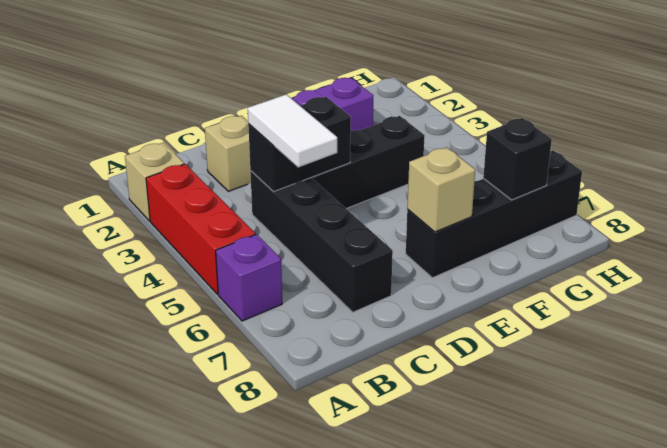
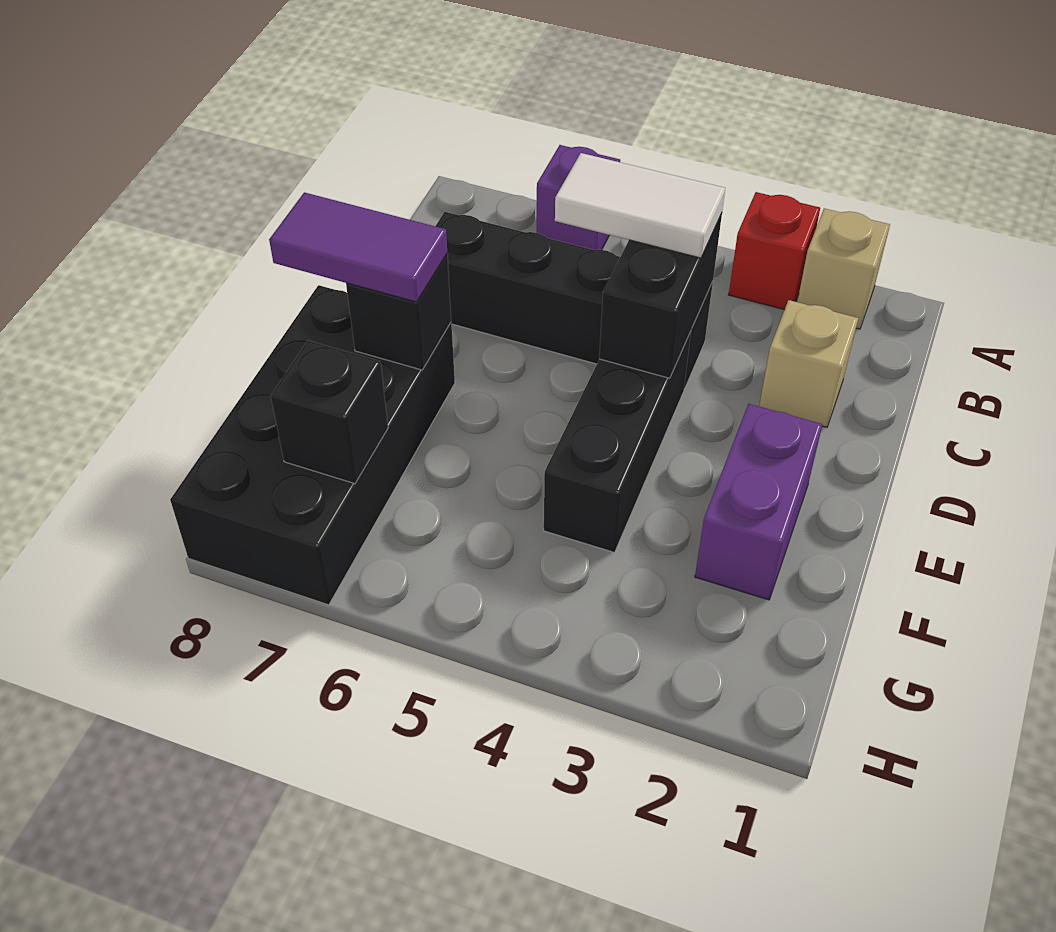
red 1x3 brick [146,164,255,294] -> red 1x1 brick [729,192,820,310]
black 1x4 brick [406,150,582,278] -> black 2x4 brick [170,285,455,605]
tan 1x1 brick [407,147,475,232] -> black 1x1 brick [346,254,451,370]
none -> purple 1x2 tile [269,192,447,302]

